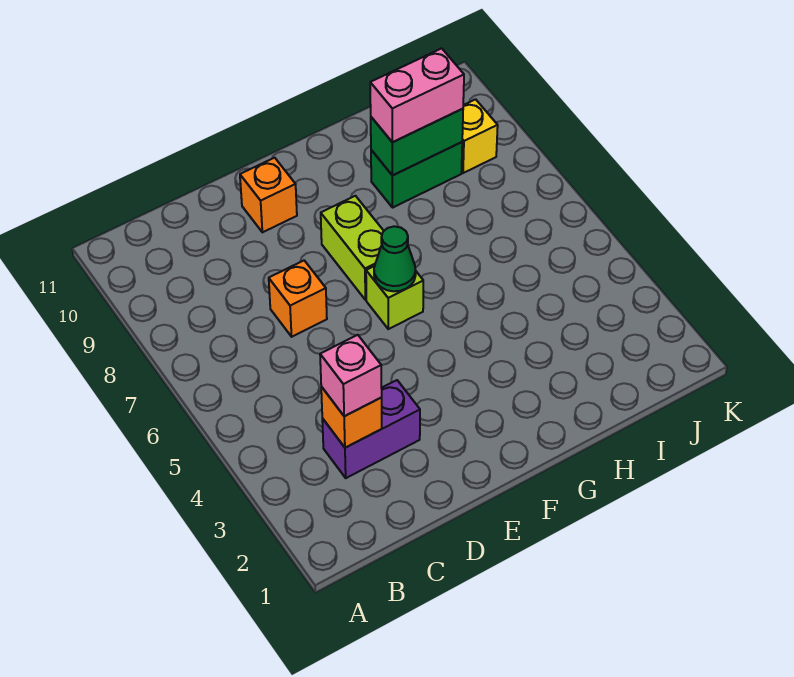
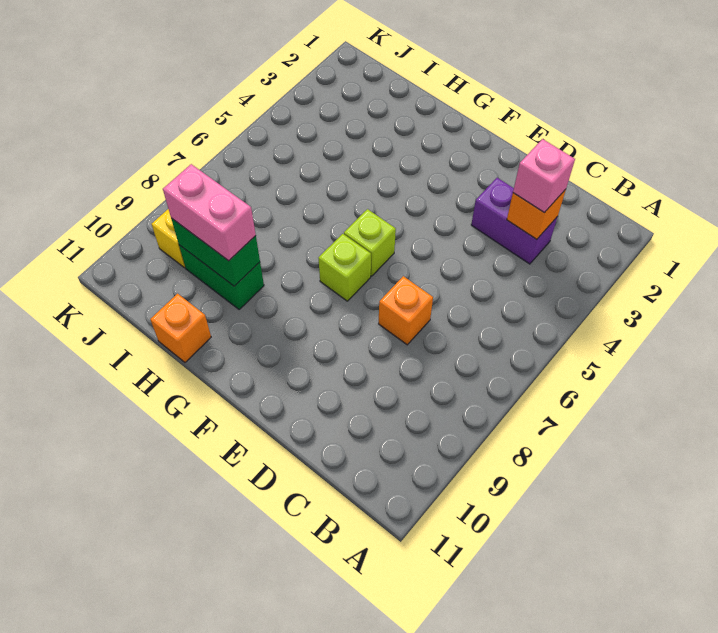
orange 1x1 brick [240,158,297,232] -> orange 1x1 brick moved to [150,294,211,362]
green 1x1 cone [374,226,416,291] -> none
lime 1x2 brick [321,196,383,300] -> lime 1x1 brick [319,234,371,301]

